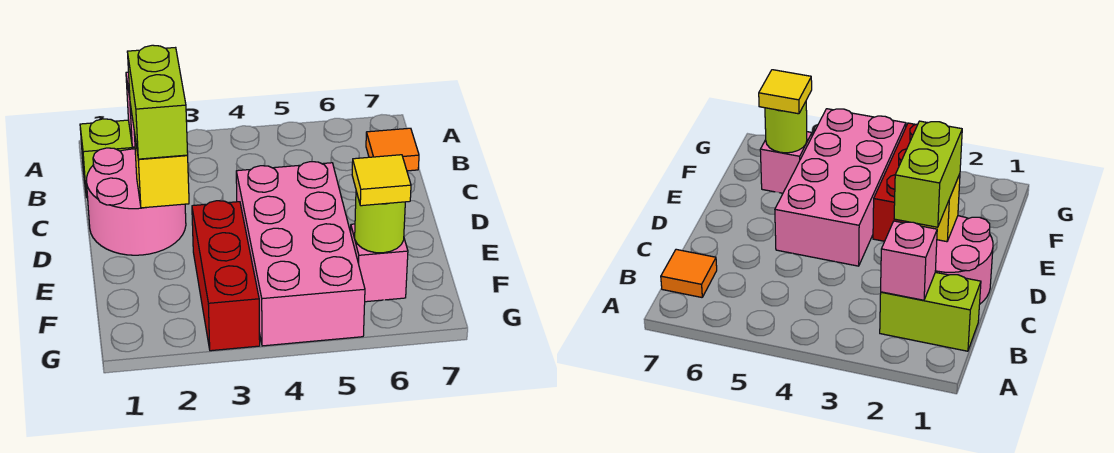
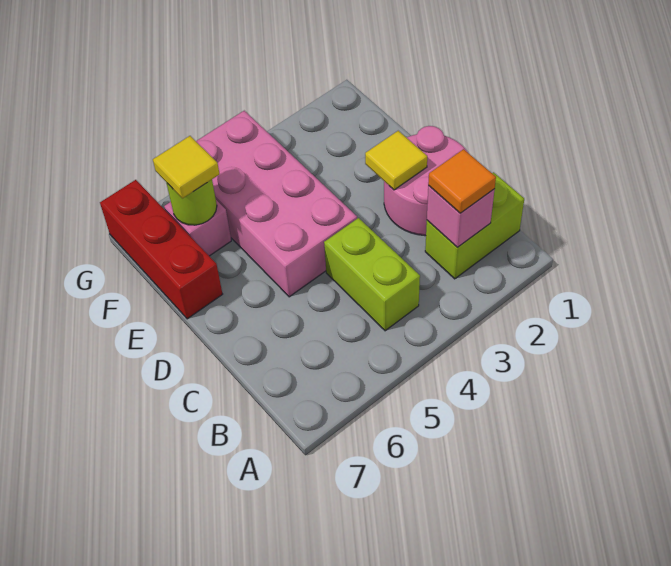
orange 1x1 tile [366,128,419,171] -> orange 1x1 tile moved to [428,149,496,213]
lime 1x2 brick [127,45,188,159] -> lime 1x2 brick moved to [324,218,420,331]
yellow 1x1 brick [134,133,189,208] -> yellow 1x1 tile [365,131,427,190]
red 1x3 brick [192,201,260,351] -> red 1x3 brick moved to [100,180,222,319]

